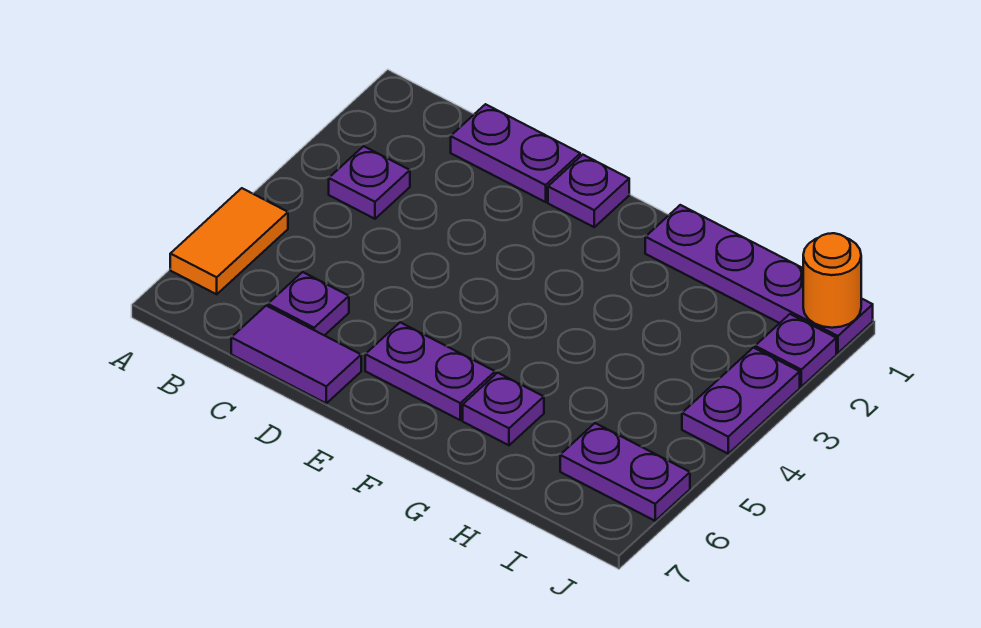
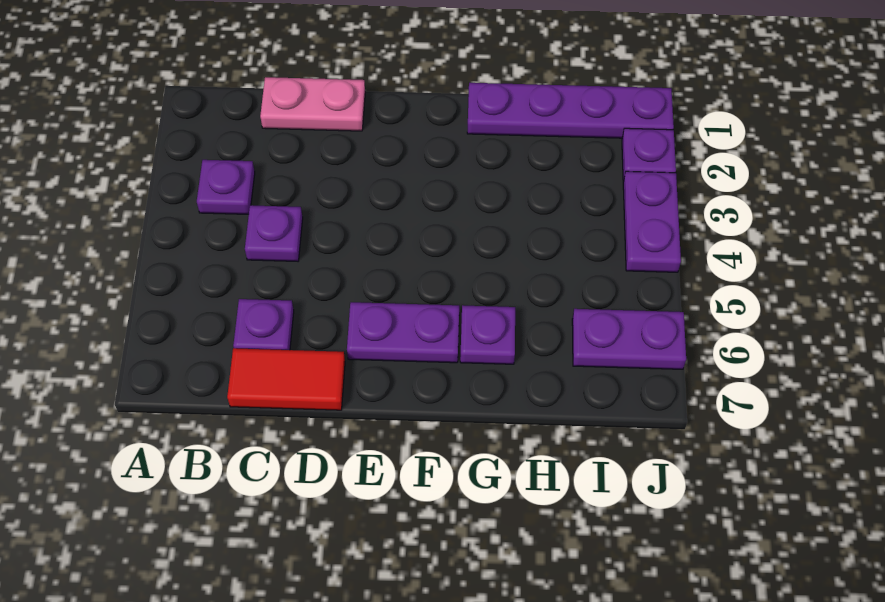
orange 1x2 tile [170,188,288,294] -> none
purple 1x2 plate [451,104,580,202] -> pink 1x2 plate [260,77,365,131]
purple 1x2 tile [231,306,361,403] -> red 1x2 tile [227,348,345,410]
purple 1x1 plate [548,155,629,227] -> purple 1x1 plate moved to [245,205,303,261]
orange 1x1 round brick [803,233,861,328] -> none

